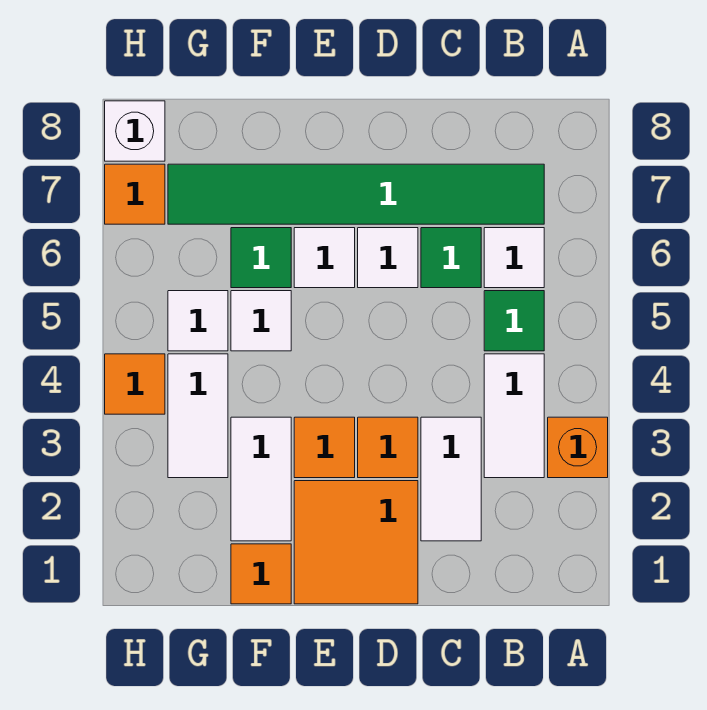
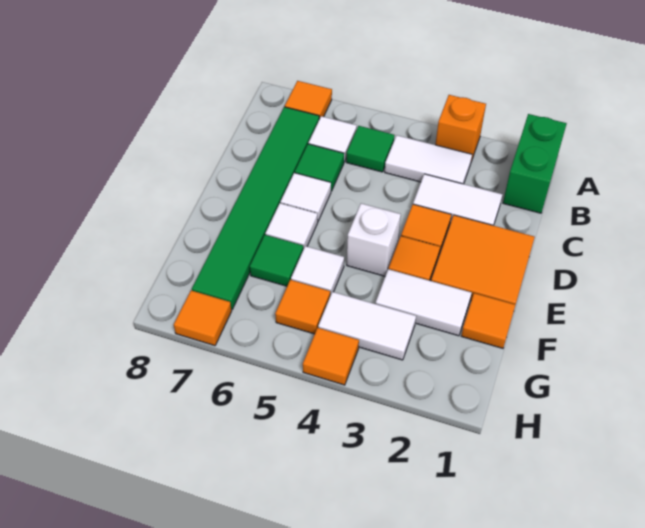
none -> green 1x2 brick [503,114,567,213]
none -> orange 1x1 tile [285,81,332,119]
white 1x1 tile [168,291,228,351] -> orange 1x1 tile [275,280,330,334]
white 1x1 brick [105,101,165,161] -> white 1x1 brick moved to [347,203,401,276]

